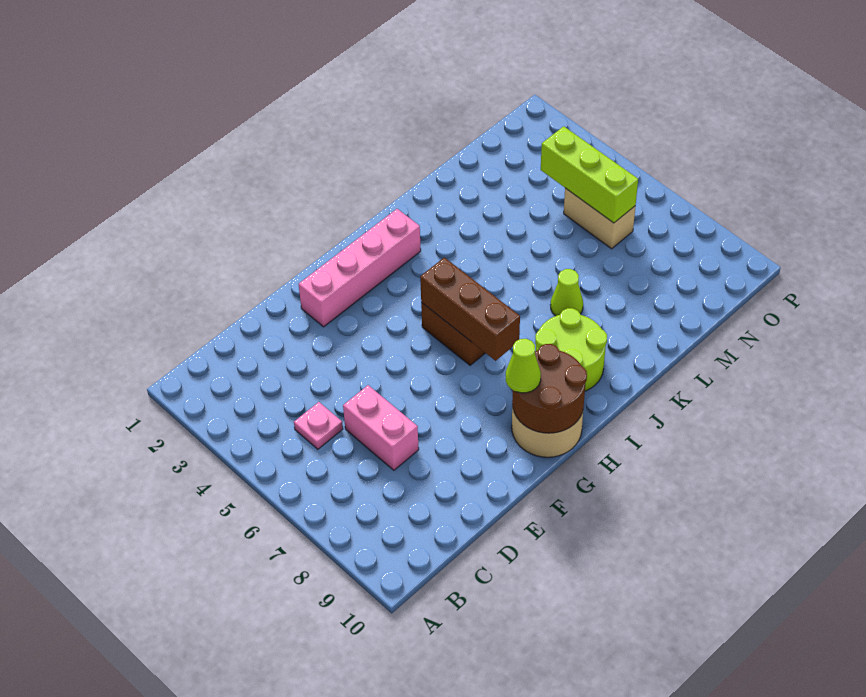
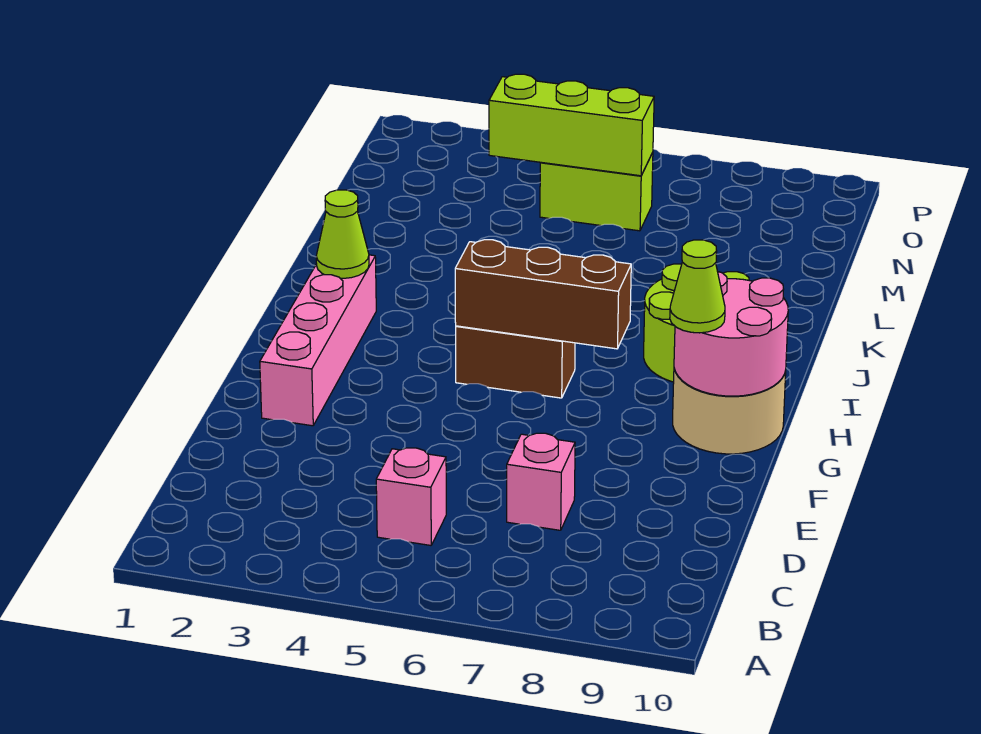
pink 1x1 plate [294,402,343,449] -> pink 1x1 brick [376,448,446,545]
pink 1x2 brick [343,385,419,470] -> pink 1x1 brick [507,433,575,530]
brown 2x2 round brick [512,344,587,433] -> pink 2x2 round brick [674,272,788,396]
lime 1x1 cone [551,269,583,316] -> lime 1x1 cone moved to [316,190,369,278]
tan 1x2 brick [564,188,635,249] -> lime 1x2 brick [540,153,653,231]

